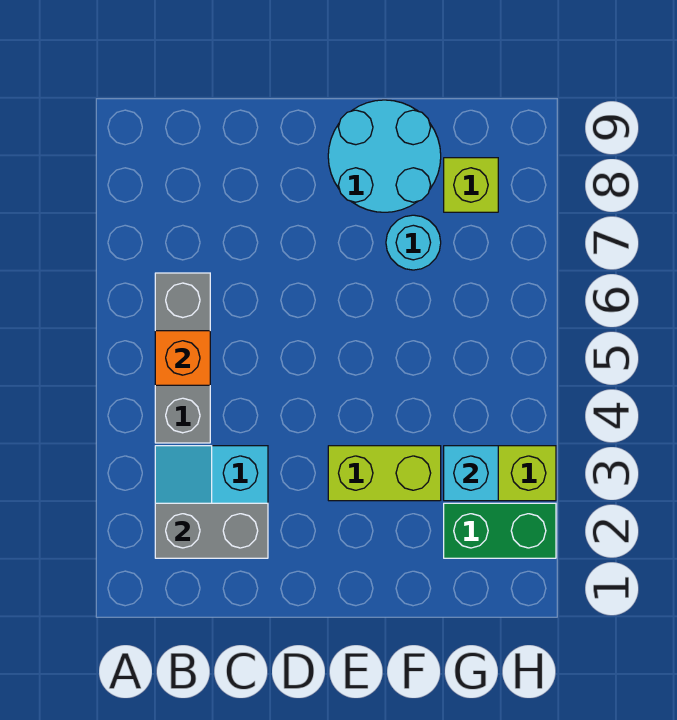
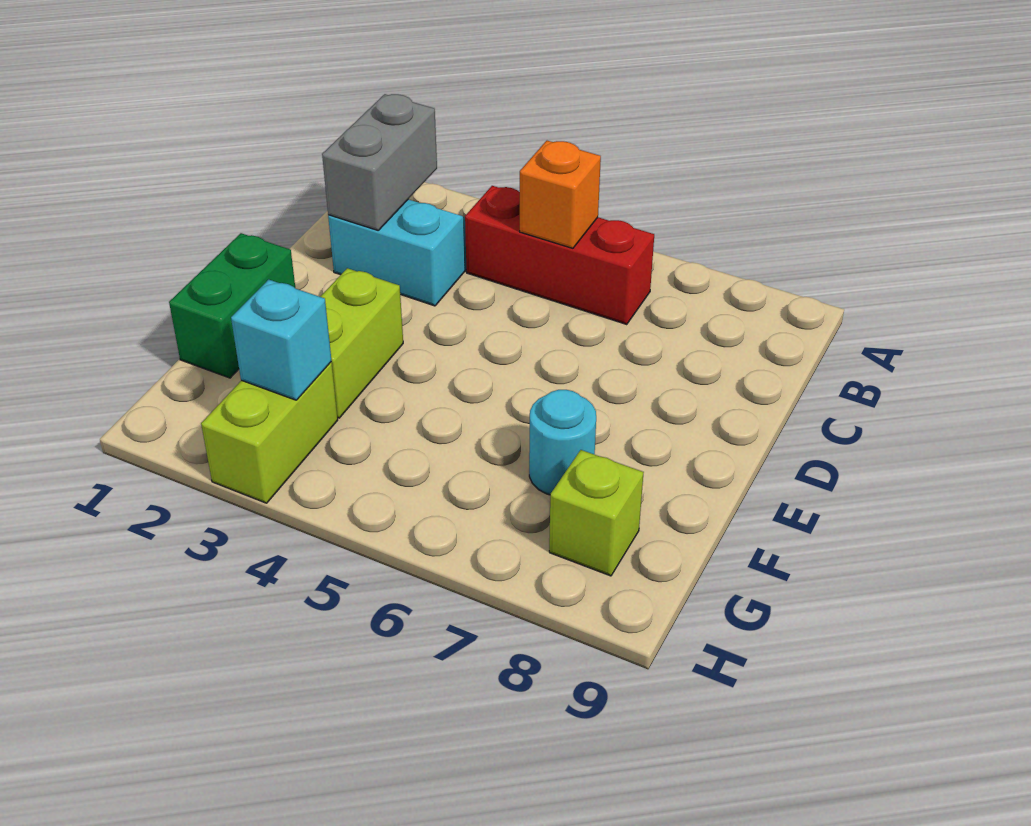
grey 1x3 brick [155,273,210,443] -> red 1x3 brick [465,186,654,324]
cyan 2x2 round brick [328,100,441,212] -> none
green 1x2 brick [444,503,556,558] -> green 1x2 brick moved to [169,233,295,378]

